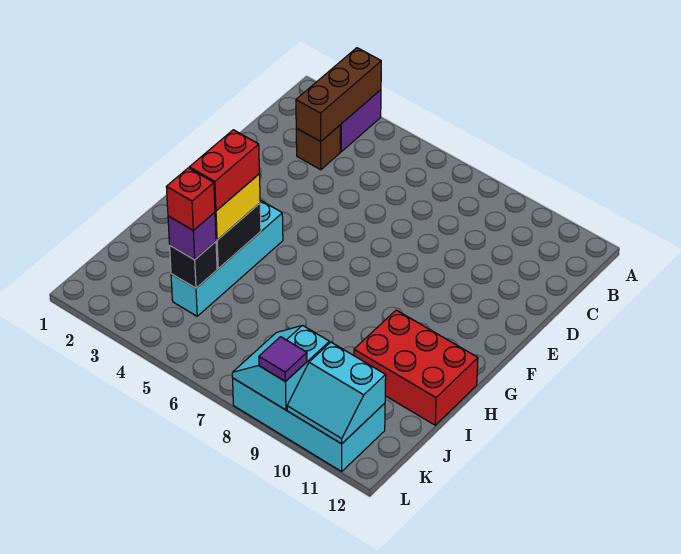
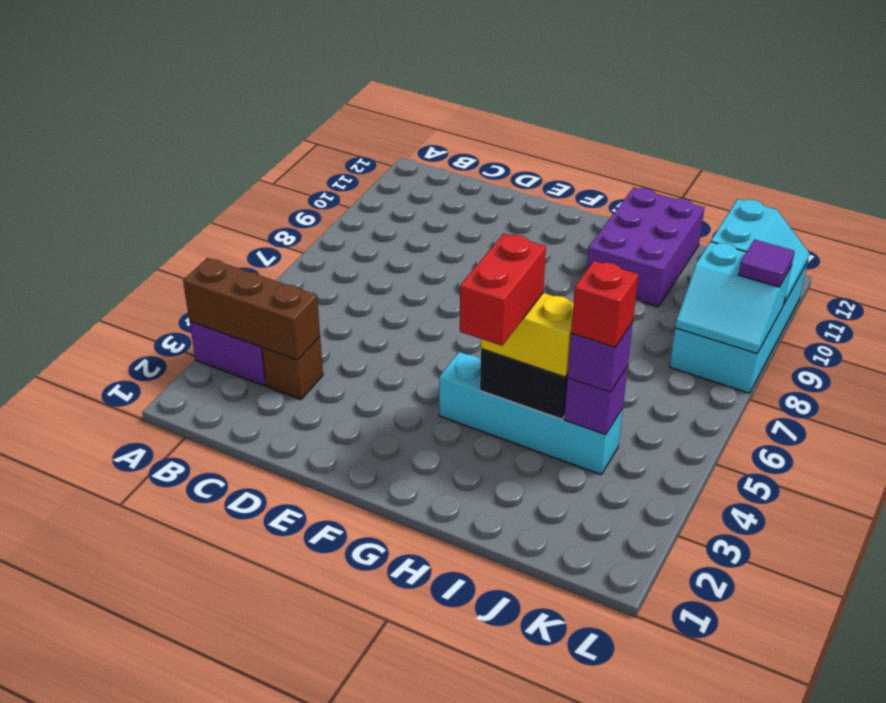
red 1x2 brick [189,130,259,211] -> red 1x2 brick turned to [460,233,546,346]
red 2x3 brick [354,310,478,425] -> purple 2x3 brick [587,188,704,307]
black 1x1 brick [170,242,217,288] -> purple 1x1 brick [564,366,628,435]

